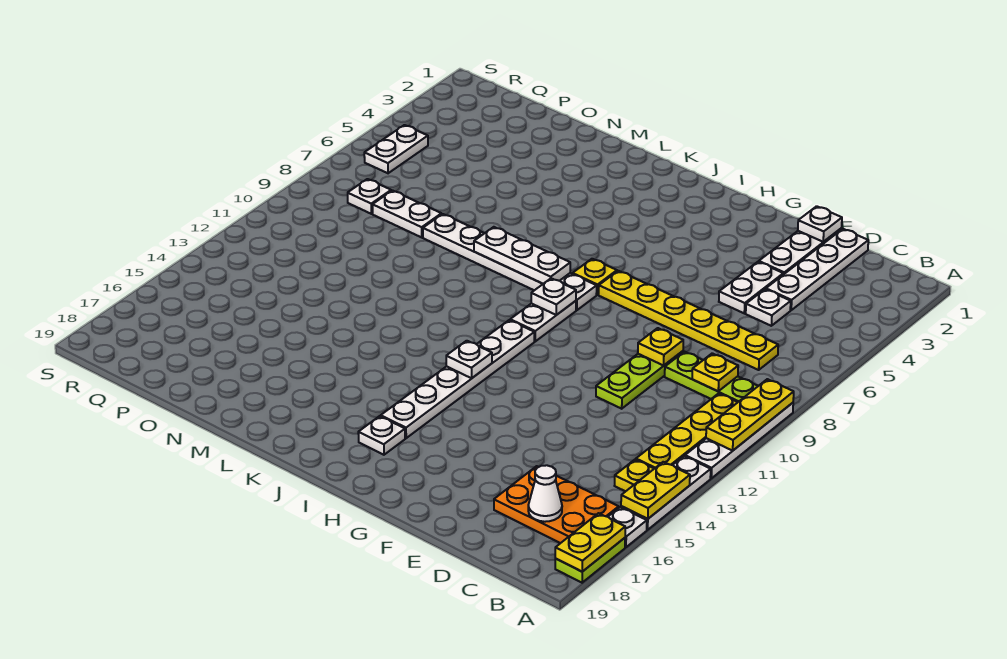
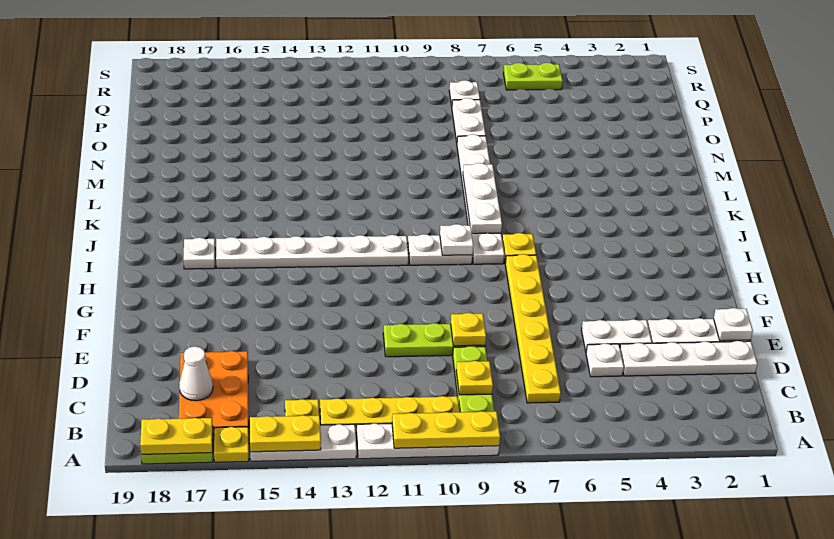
white 1x1 plate [608,507,647,547] -> yellow 1x1 plate [214,427,249,462]
white 1x1 plate [446,341,492,378] -> none
white 1x2 plate [364,125,428,173] -> lime 1x2 plate [503,63,563,90]

